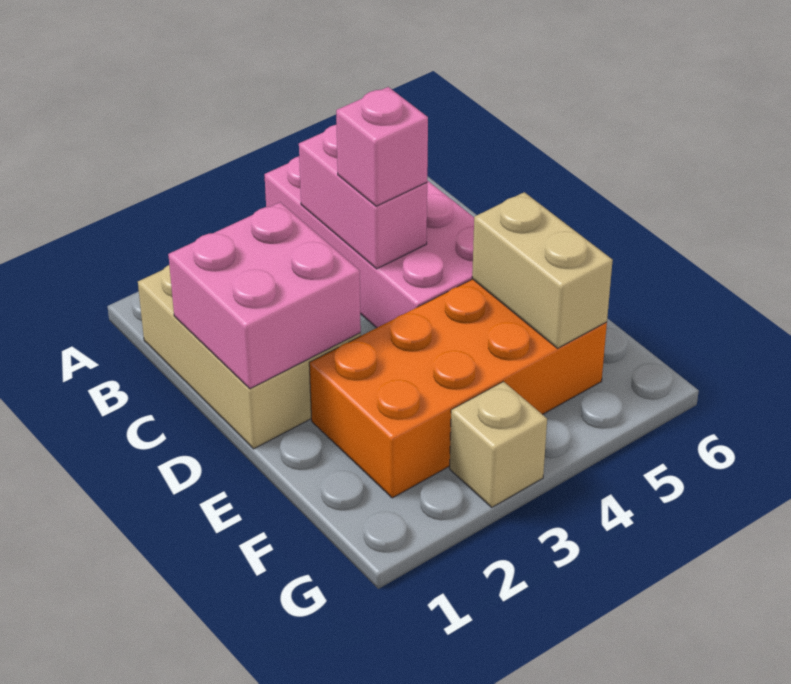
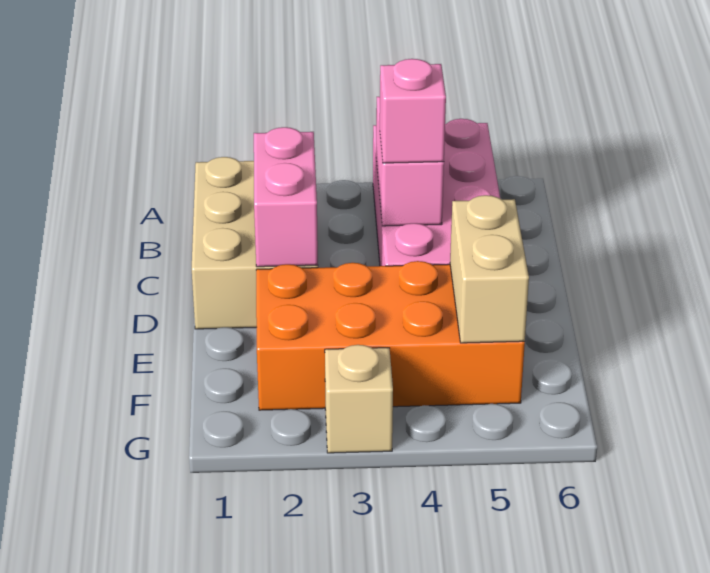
pink 2x2 brick [168,202,361,389] -> pink 1x2 brick [254,127,318,267]

